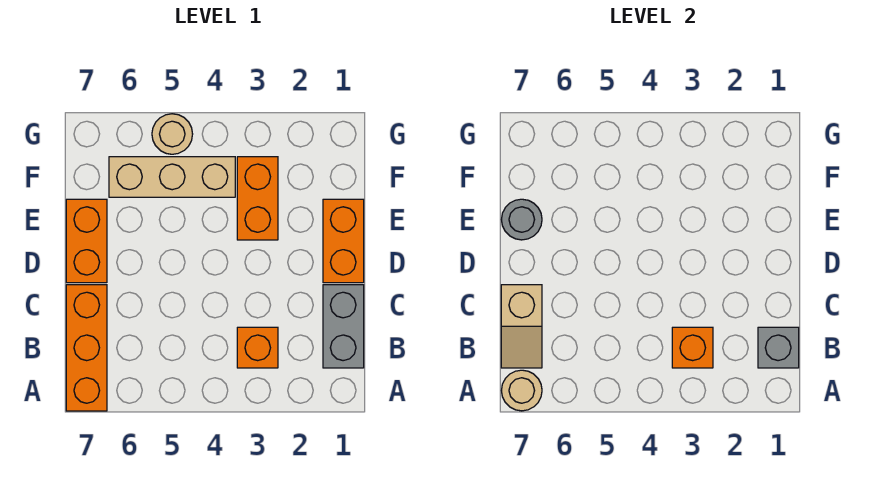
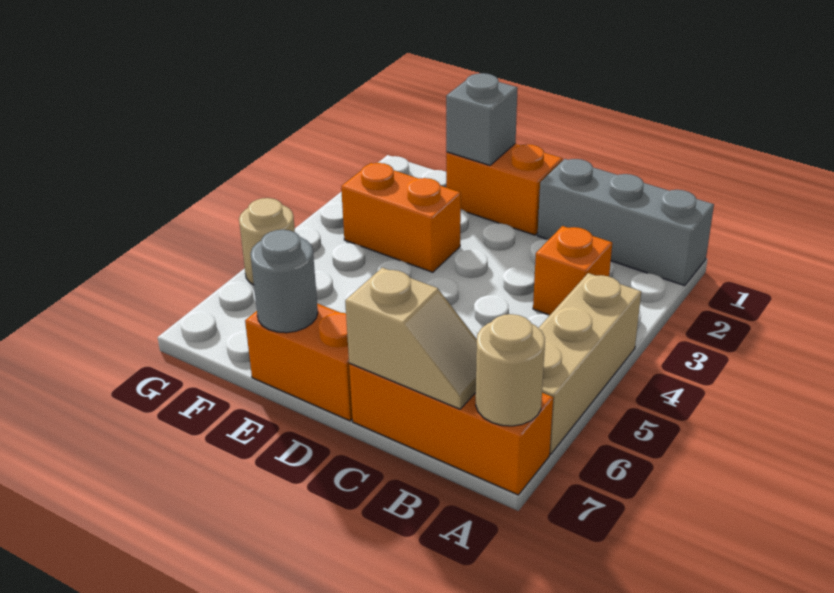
grey 1x2 brick [323,285,364,368] -> grey 1x3 brick [538,159,714,286]
grey 1x1 brick [758,327,799,368] -> grey 1x1 brick moved to [446,73,517,165]
orange 1x1 brick [672,327,713,368] -> none
tan 1x3 brick [109,157,235,197] -> tan 1x3 brick moved to [539,273,641,454]

